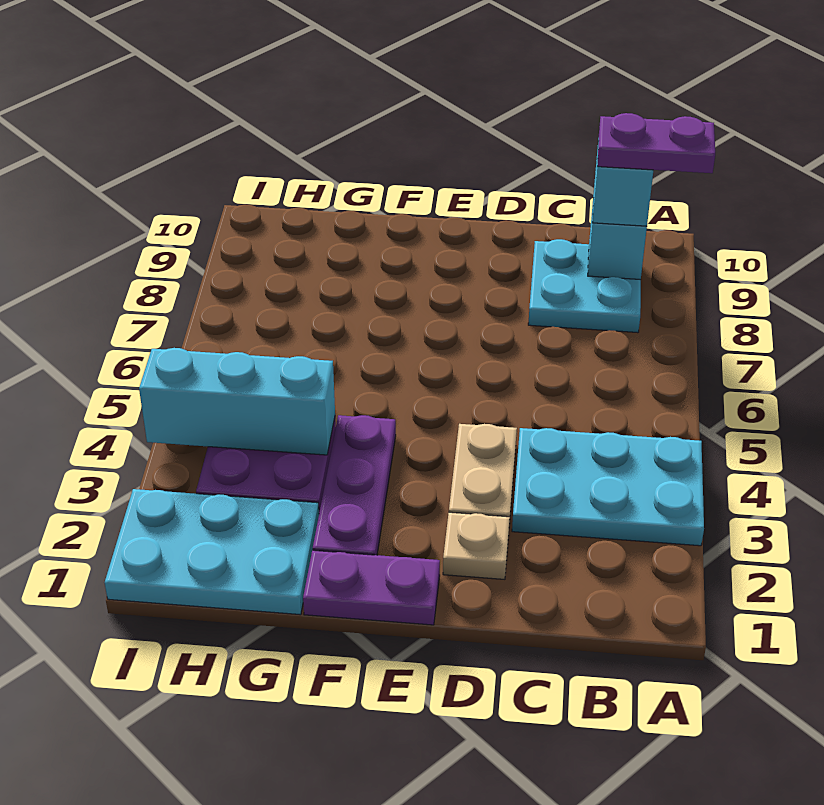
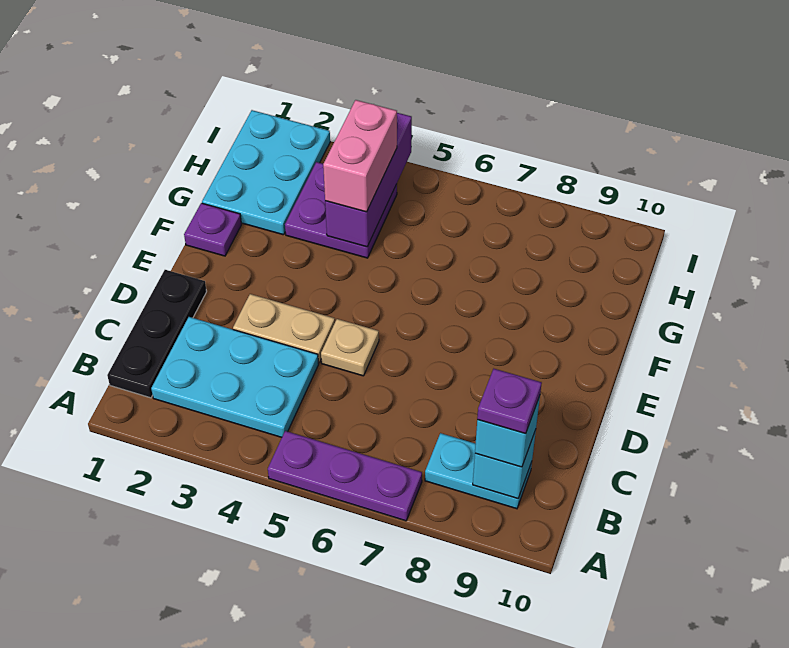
cyan 2x3 plate [512,428,704,546] -> cyan 2x3 plate turned to [151,317,319,437]
purple 1x2 plate [598,113,715,173] -> purple 1x1 plate [477,369,542,434]
none -> black 1x3 plate [107,270,207,398]
cyan 2x2 plate [528,239,641,333] -> cyan 1x2 plate [425,433,532,509]
tan 1x1 plate [443,512,510,579] -> tan 1x1 plate moved to [321,319,379,376]
purple 1x2 plate [303,550,440,625] -> purple 1x1 plate [184,203,241,256]
purple 1x3 plate [313,415,396,555] -> purple 1x3 plate moved to [268,431,422,521]
cyan 1x3 brick [139,348,335,455] -> purple 1x3 brick [325,113,412,247]
none -> pink 1x2 brick [323,100,397,212]

